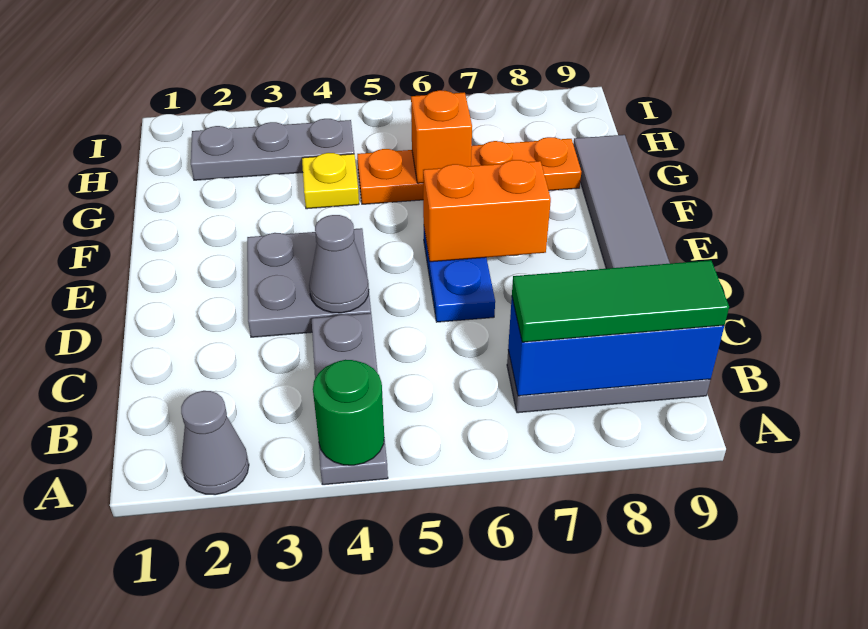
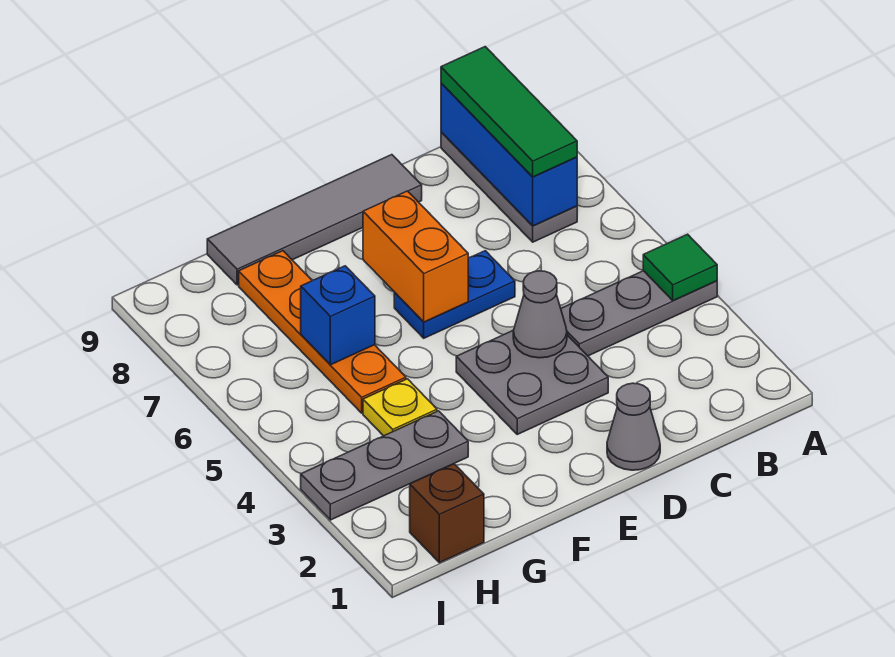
grey 1x1 cone [181,391,249,495] -> grey 1x1 cone moved to [607,383,660,470]
green 1x1 round brick [313,360,384,465] -> green 1x1 tile [643,234,717,301]
orange 1x1 brick [411,90,472,183] -> blue 1x1 brick [301,266,375,365]
none -> brown 1x1 brick [410,464,484,563]
grey 1x3 plate [191,119,354,180] -> grey 1x3 plate turned to [301,411,468,520]

